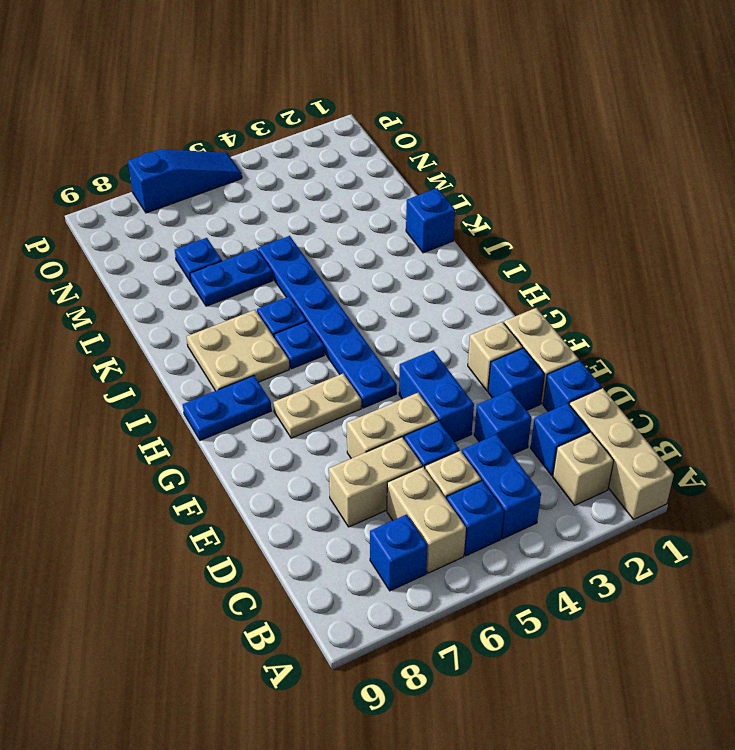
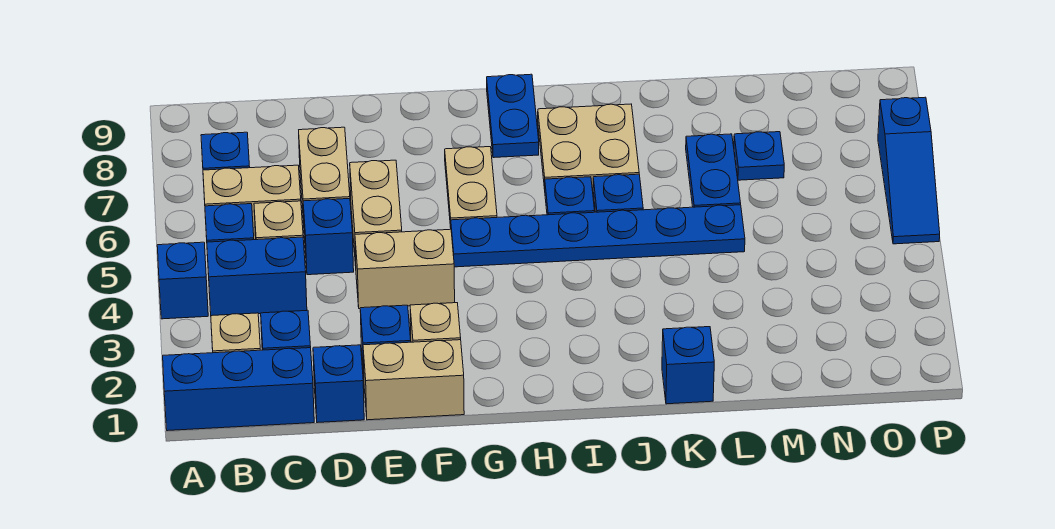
tan 1x3 brick [569,388,674,519] -> blue 1x3 brick [163,348,314,431]
blue 1x1 brick [474,390,532,454] -> blue 1x1 brick moved to [157,242,208,319]
blue 1x2 brick [399,350,474,442] -> tan 1x2 brick [355,229,455,309]

